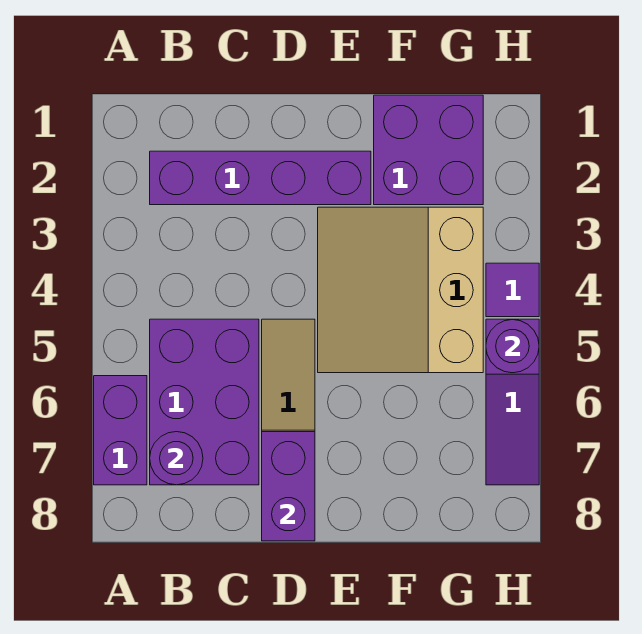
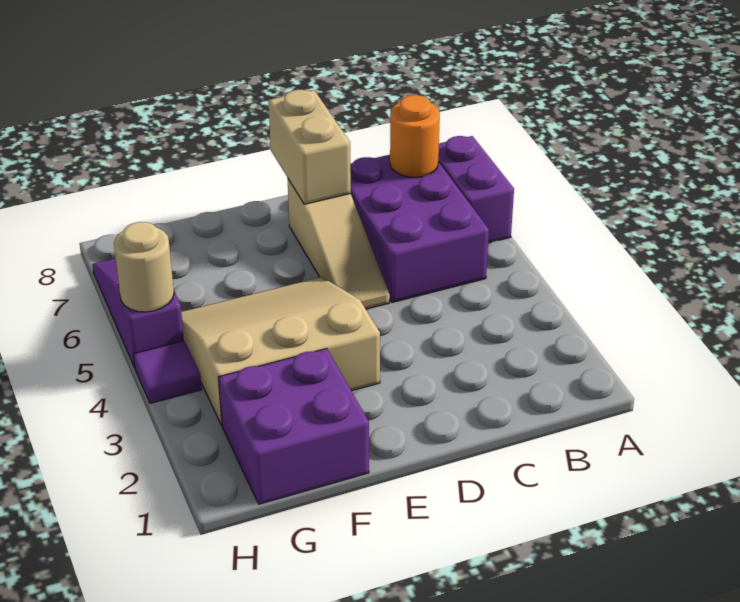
purple 1x4 brick [150,151,371,205] -> none
purple 1x1 round brick [150,432,203,485] -> orange 1x1 round brick [390,95,440,177]
purple 1x2 brick [262,432,315,541] -> tan 1x2 brick [268,90,351,204]
tan 3x3 slope [318,207,483,373] -> tan 3x3 slope turned to [181,277,380,425]
purple 1x1 round brick [486,320,539,373] -> tan 1x1 round brick [114,222,174,312]

